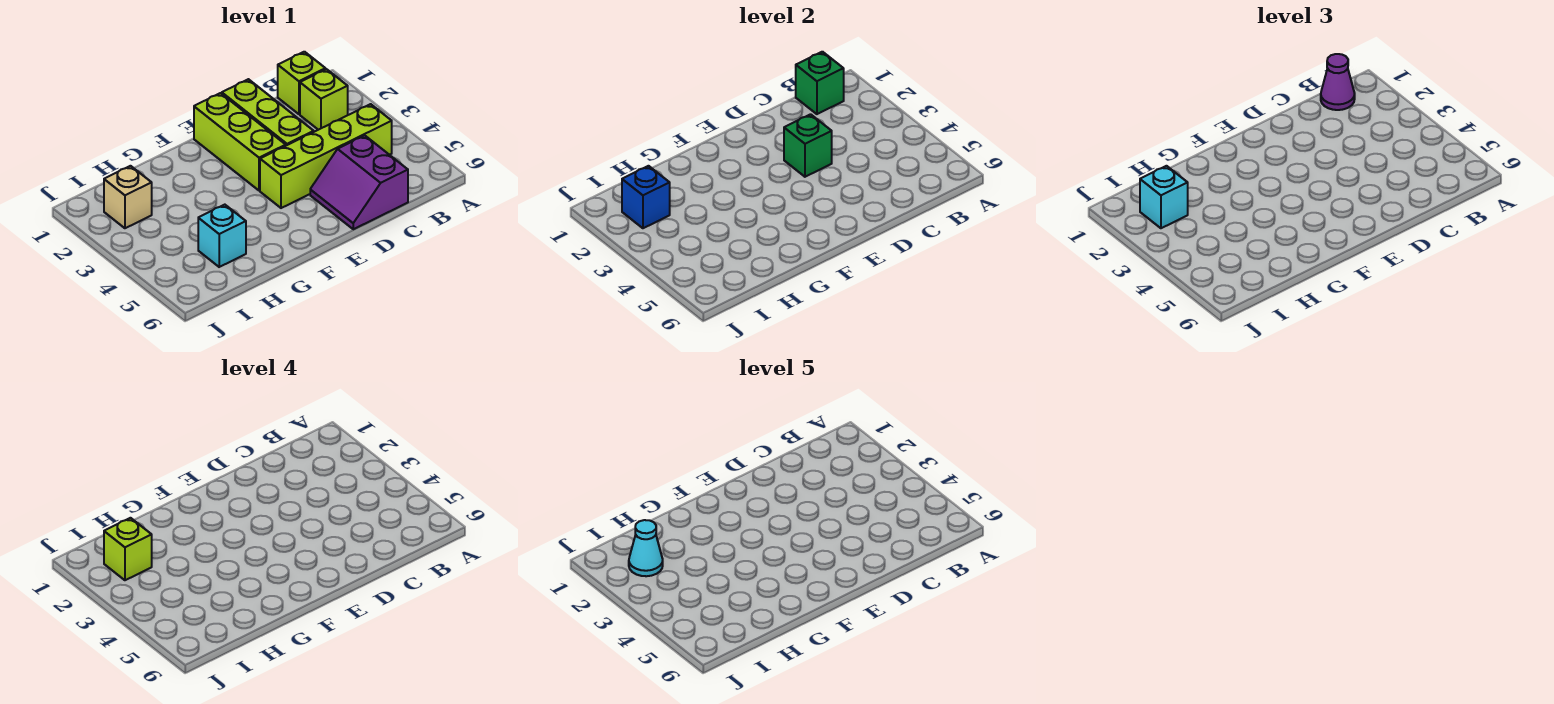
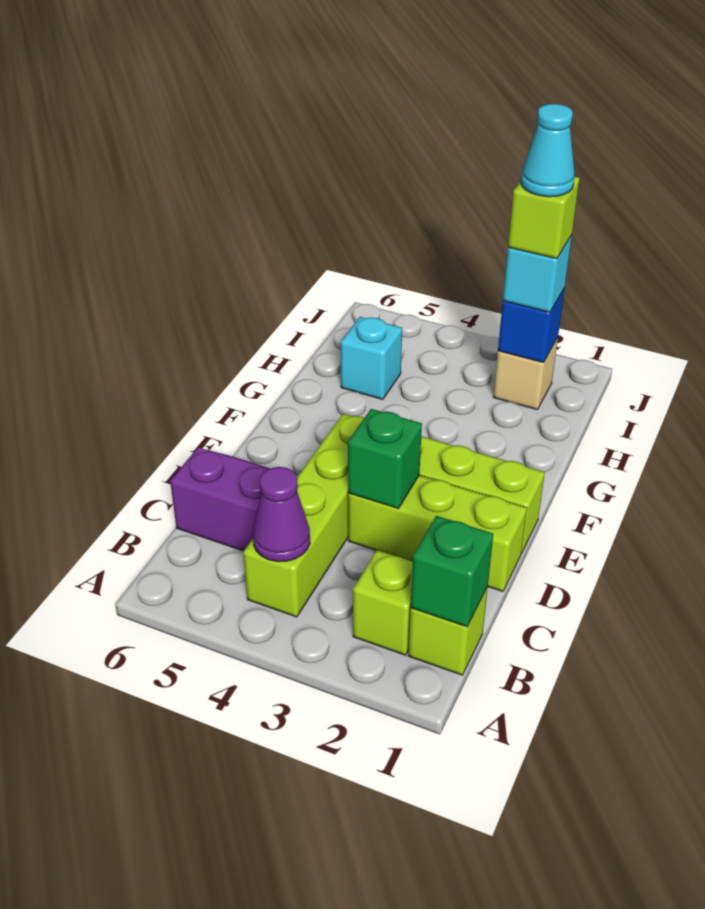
purple 1x1 cone [1321,54,1355,110] -> purple 1x1 cone moved to [253,467,310,562]

